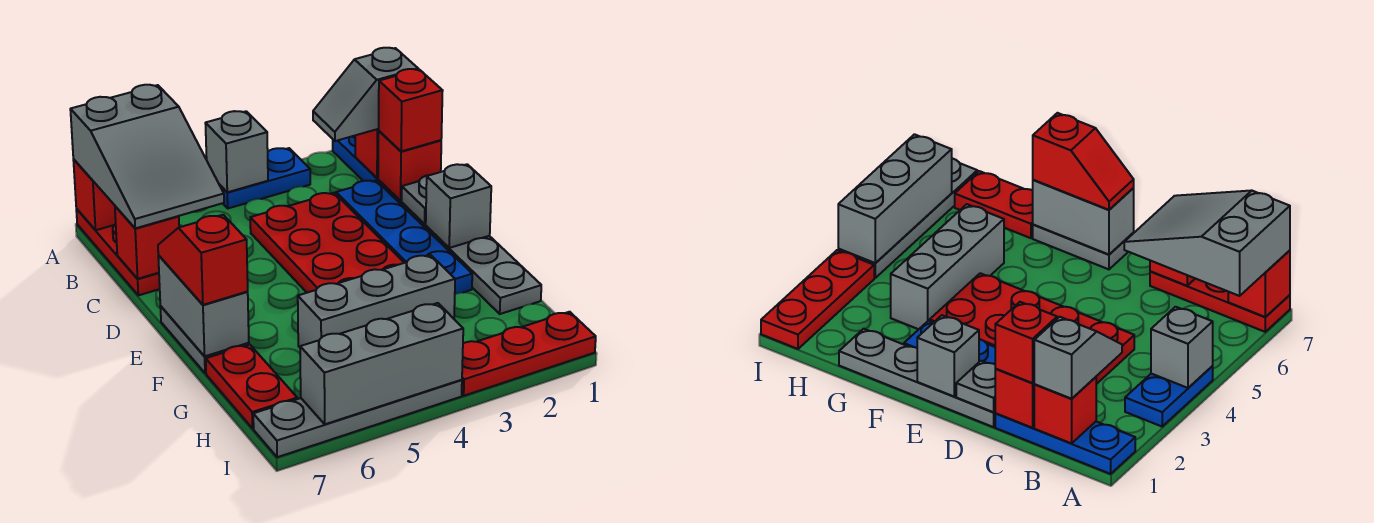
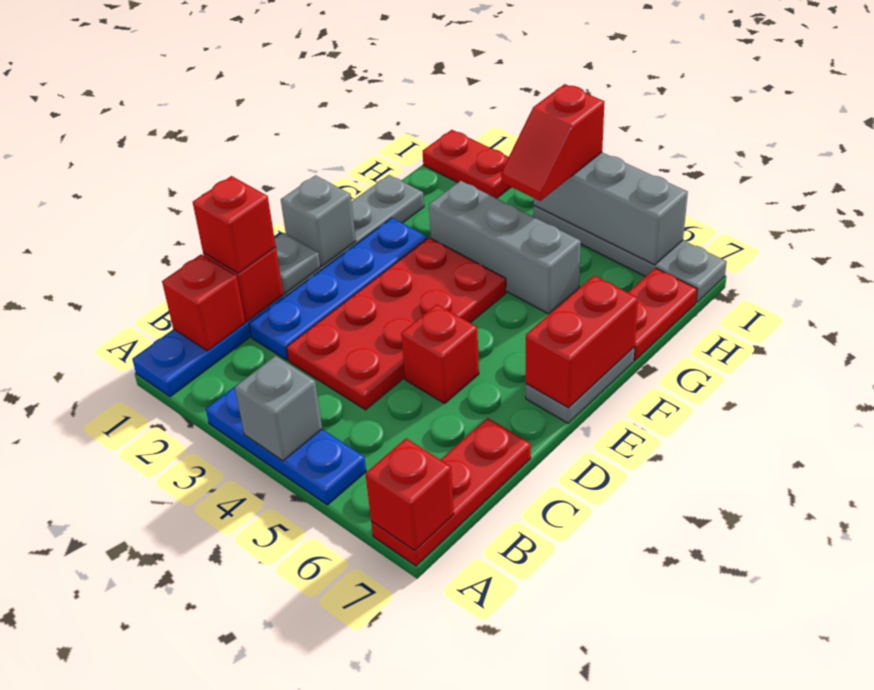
blue 1x2 plate [219,148,310,208] -> blue 1x3 plate [206,381,366,505]
grey 2x3 slope [70,85,224,228] -> none
grey 1x2 slope [313,48,418,141] -> none
red 1x1 brick [115,206,179,279] -> red 1x1 brick moved to [401,304,479,404]
grey 1x2 brick [158,255,249,356] -> red 1x2 brick [526,275,638,408]
red 1x2 slope [158,215,248,305] -> red 1x2 slope moved to [501,84,604,201]
red 1x3 plate [462,312,596,396] -> red 1x2 plate [422,130,511,198]

